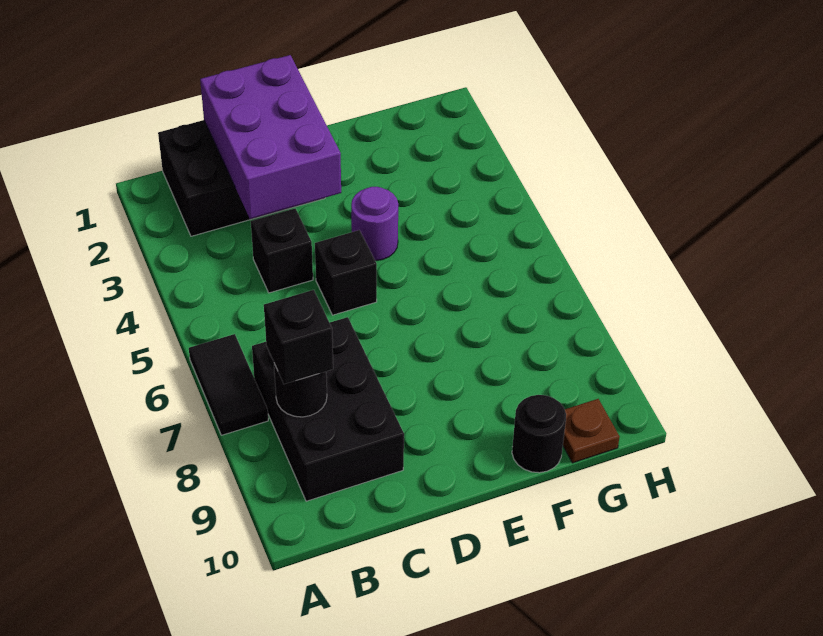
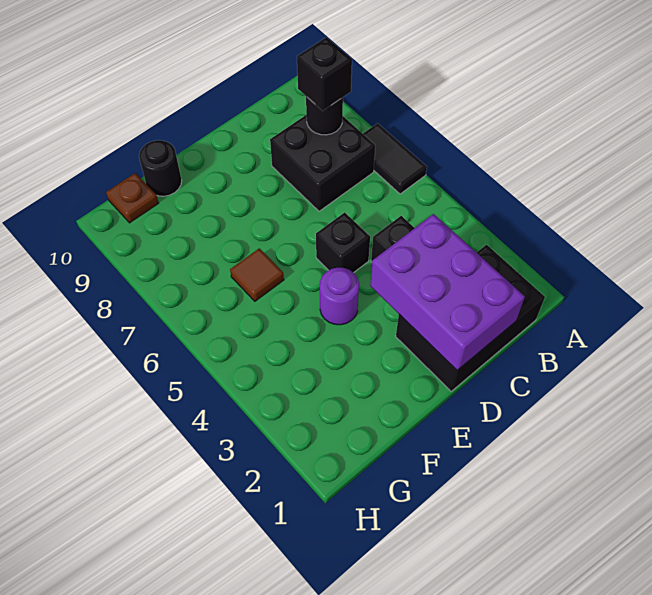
black 2x3 brick [252,317,404,501] -> black 2x2 brick [270,115,375,211]
none -> brown 1x1 tile [230,248,284,301]

